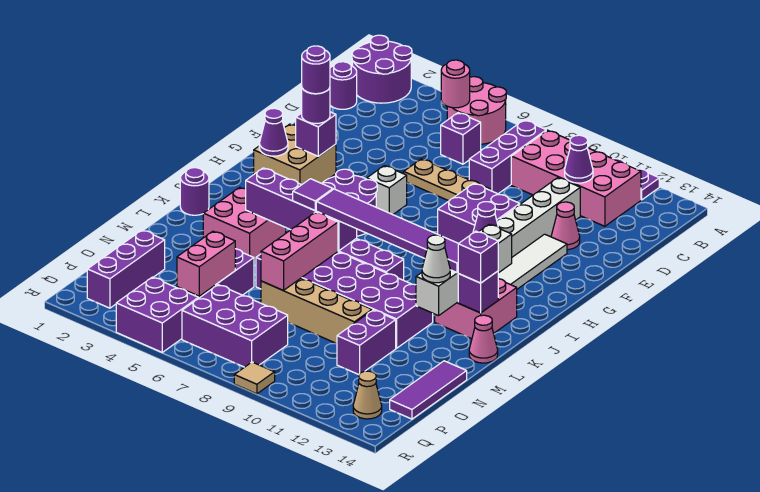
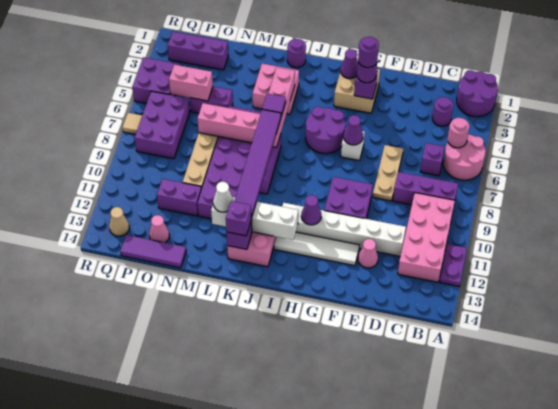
purple 1x1 round brick [330,62,357,109] -> purple 1x1 round brick moved to [432,97,453,126]
purple 1x1 cone [565,135,593,183] -> purple 1x1 cone moved to [344,115,363,145]
purple 1x4 brick [246,168,357,251] -> pink 1x4 brick [268,67,295,148]
pink 1x1 cone [469,315,498,363] -> pink 1x1 cone moved to [149,215,169,243]
tan 1x1 tile [234,362,275,394] -> tan 1x1 tile moved to [122,113,142,134]

